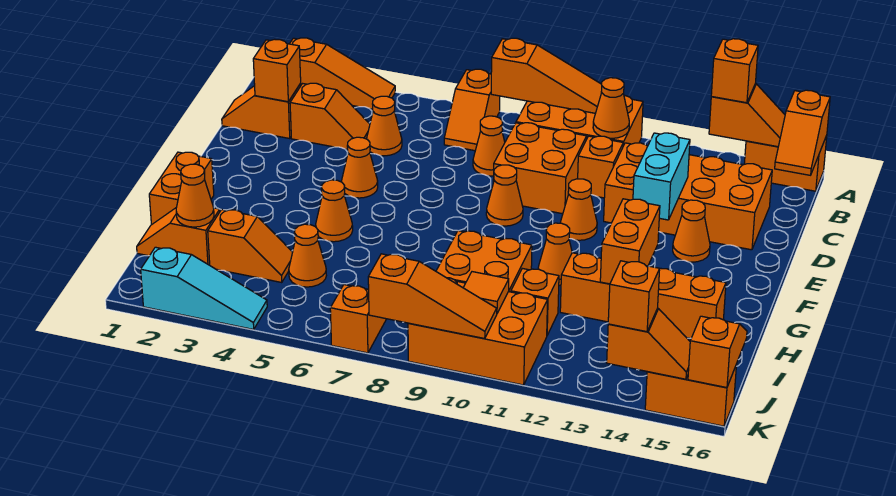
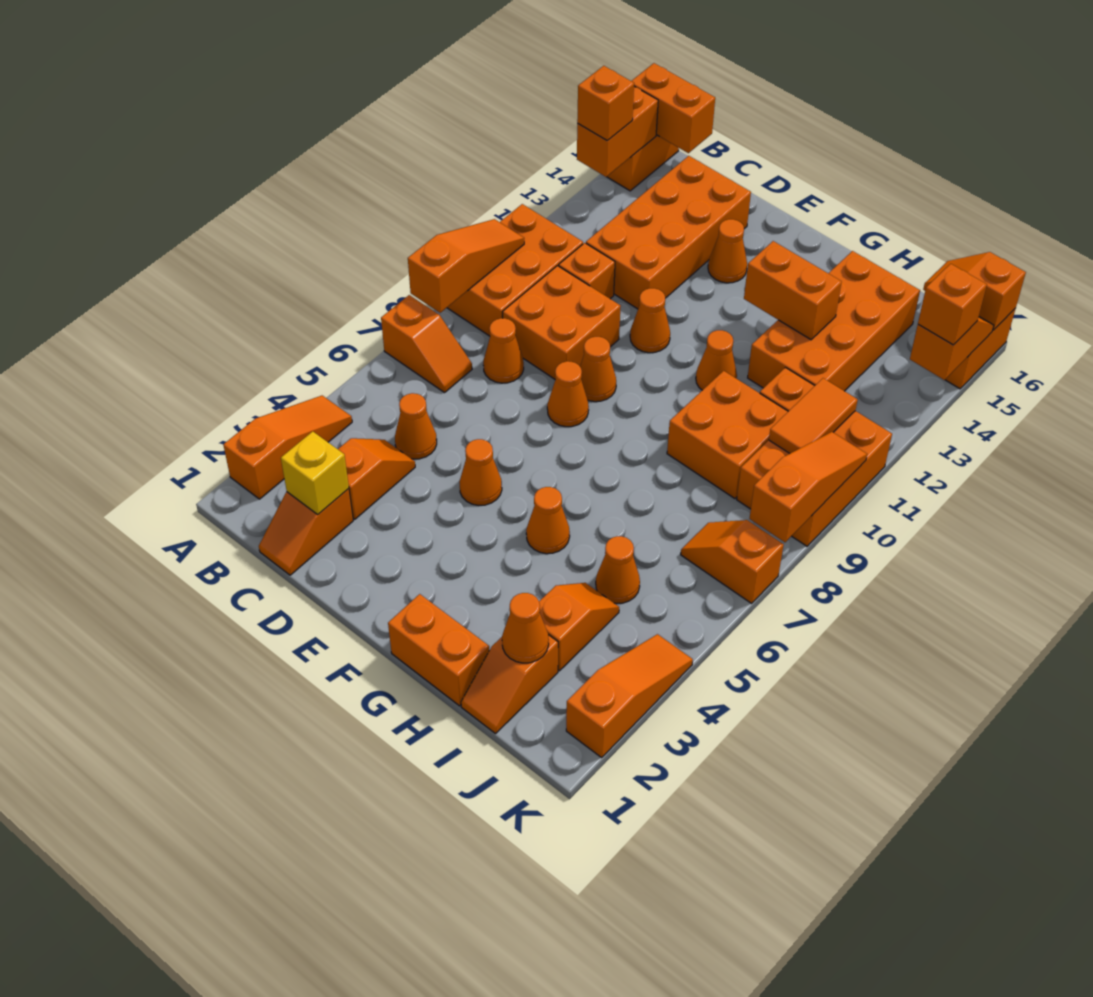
orange 1x2 slope [709,84,785,147] -> orange 1x2 brick [577,86,658,177]
orange 1x2 slope [775,90,830,175] -> orange 1x2 brick [632,63,715,153]
orange 1x1 cone [593,78,629,138] -> orange 1x1 cone moved to [547,361,589,427]
orange 1x1 brick [253,39,301,102] -> yellow 1x1 brick [281,431,349,514]
cyan 1x2 brick [633,133,690,220] -> none
orange 1x4 brick [560,253,726,338] -> orange 2x4 brick [748,251,920,391]
orange 1x1 tile [463,272,509,313] -> orange 1x2 tile [769,378,858,453]
cyan 1x3 slope [141,247,267,329] -> orange 1x3 slope [566,634,693,758]

